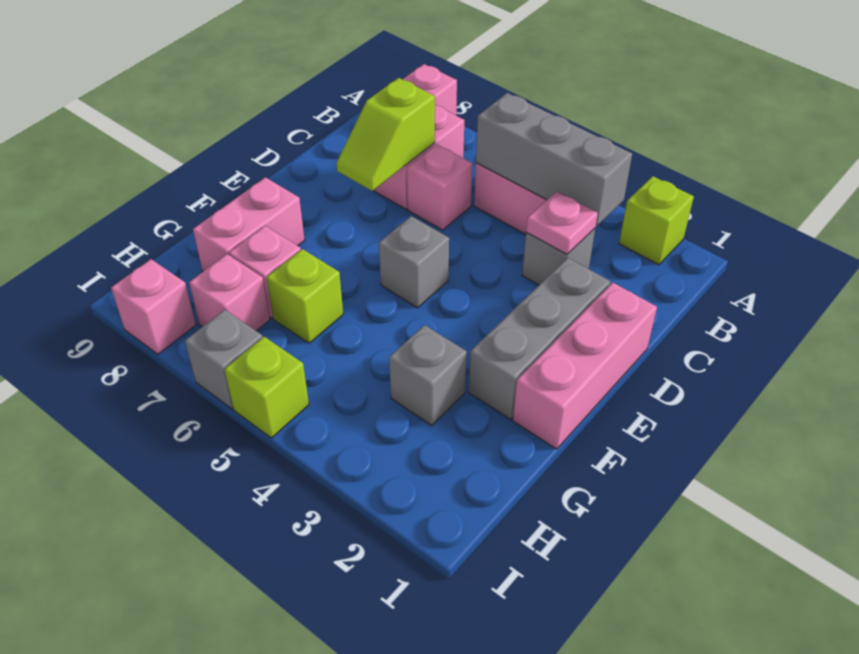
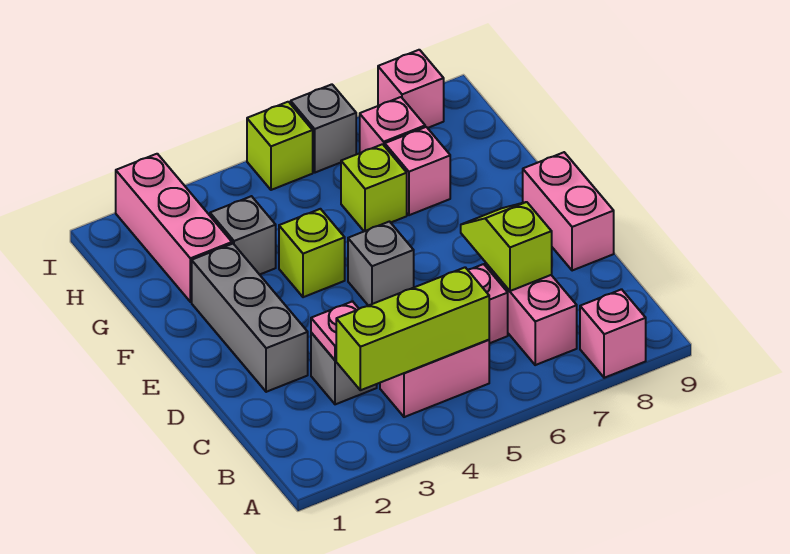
lime 1x1 brick [619,176,694,265] -> lime 1x1 brick moved to [279,209,345,297]
grey 1x3 brick [476,93,632,226] -> lime 1x3 brick [336,267,489,390]
pink 1x3 brick [513,282,657,449] -> pink 1x3 brick moved to [116,154,232,302]
pink 1x2 brick [193,177,305,271] -> pink 1x2 brick moved to [523,152,614,271]

